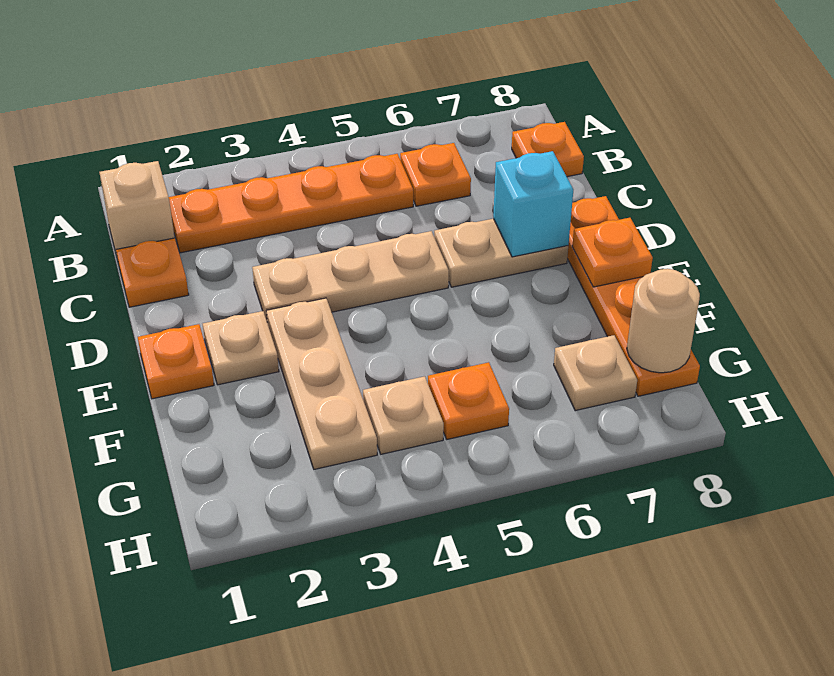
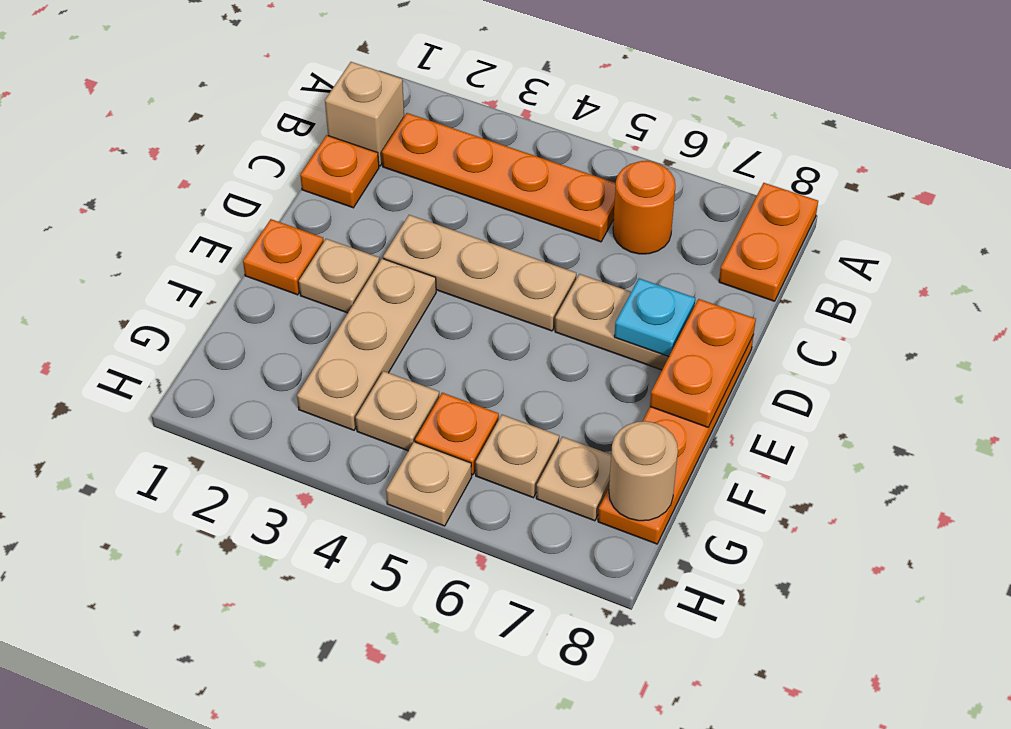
orange 1x1 plate [400,143,471,206] -> orange 1x1 round brick [613,161,675,254]
orange 1x1 plate [512,122,584,177] -> orange 1x2 plate [719,183,818,301]
cyan 1x1 brick [493,151,573,257] -> cyan 1x1 plate [614,278,695,357]
orange 1x1 plate [572,218,653,287] -> orange 1x2 plate [650,299,756,427]
none -> tan 1x1 plate [476,415,559,498]
none -> tan 1x1 plate [386,442,472,526]

